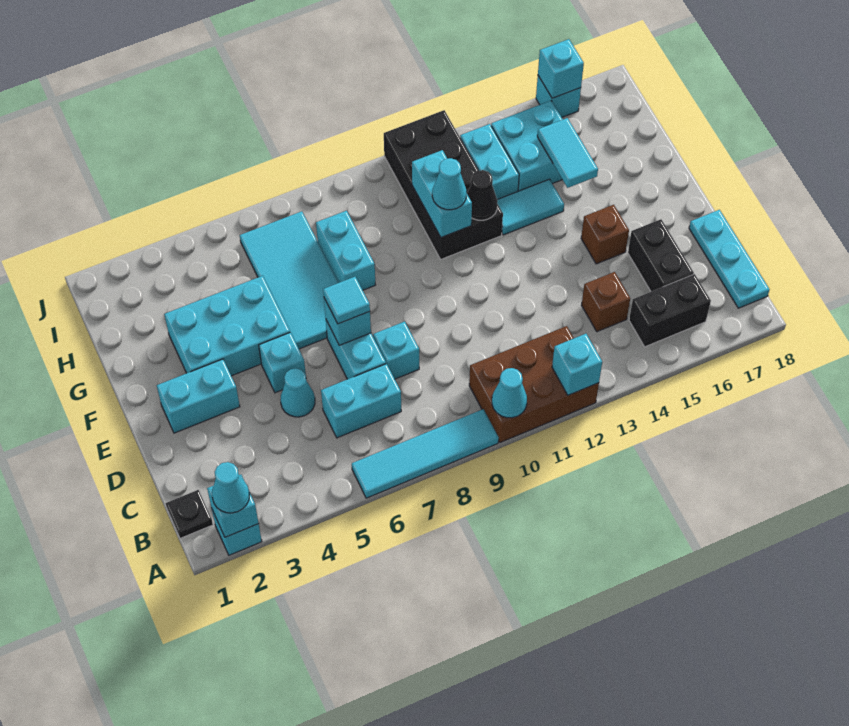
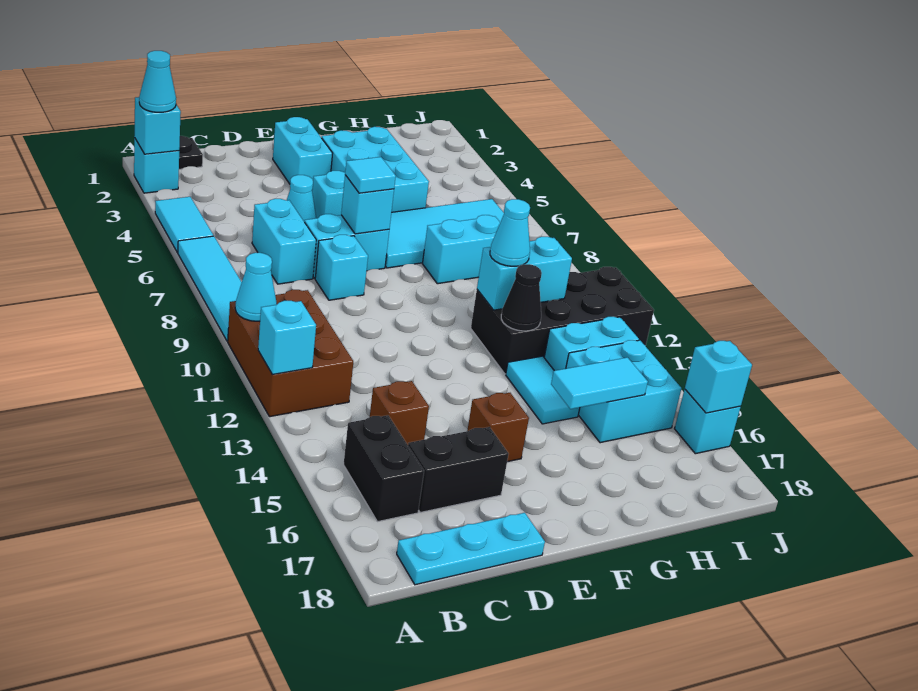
none -> cyan 1x2 tile [155,197,213,253]

